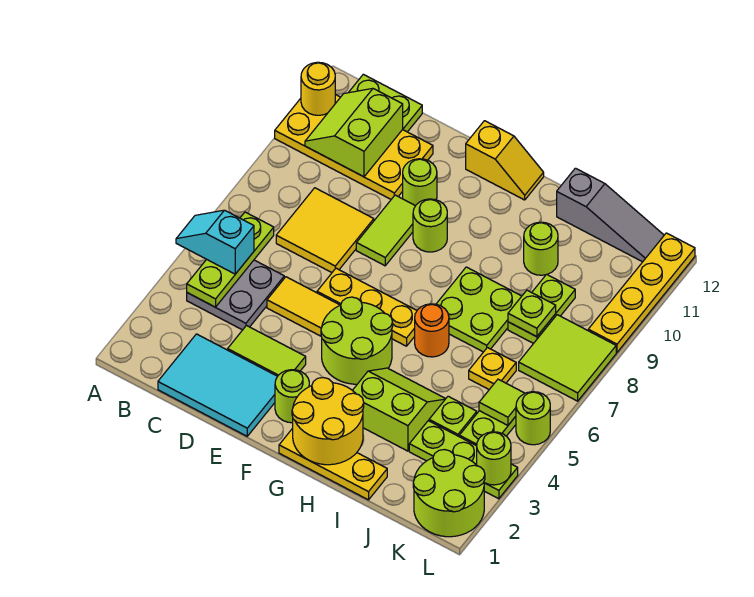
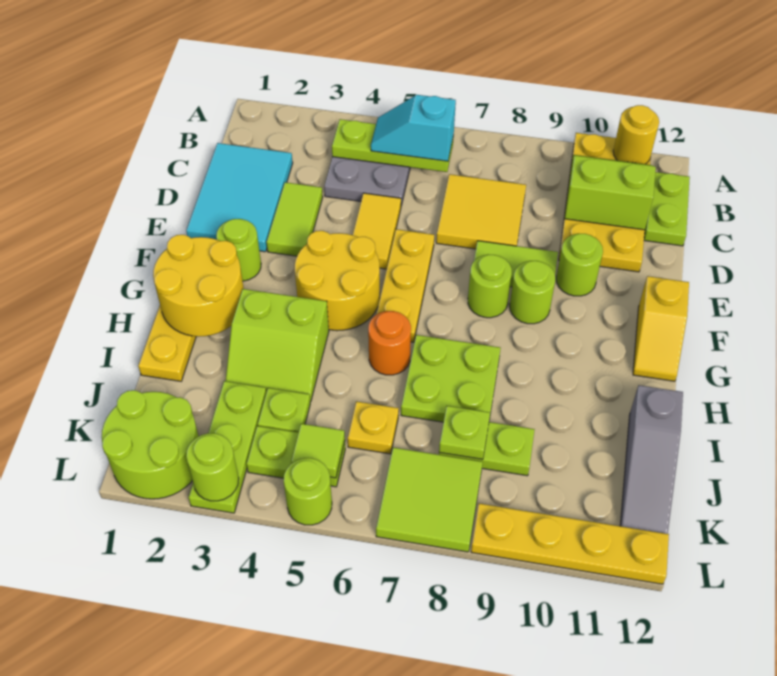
cyan 1x2 slope [176,210,254,274] -> cyan 1x2 slope turned to [371,95,456,161]
lime 2x2 round brick [321,297,393,384] -> yellow 2x2 round brick [295,231,380,331]
lime 2x2 slope [352,368,446,451] -> lime 2x2 slope turned to [226,289,329,402]
lime 1x1 round brick [524,222,558,275] -> lime 1x1 round brick moved to [468,254,512,318]

